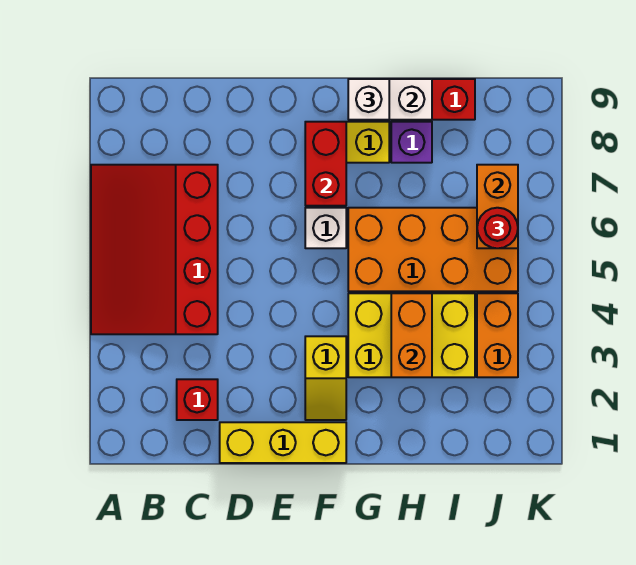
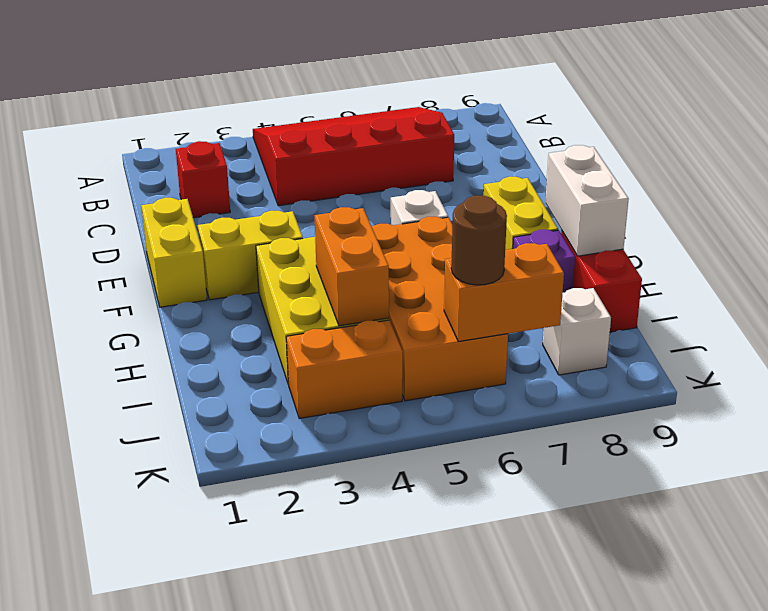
yellow 1x3 brick [220,422,346,463] -> yellow 1x2 brick [141,198,207,307]
yellow 1x2 slope [305,336,346,420] -> yellow 1x2 brick [198,211,303,300]
red 1x2 brick [305,122,346,206] -> none
white 1x1 brick [348,79,389,120] -> white 1x1 brick moved to [543,288,611,375]
orange 1x2 brick [391,293,432,377] -> orange 1x2 brick turned to [315,207,389,326]
red 1x1 round brick [477,208,518,248] -> brown 1x1 round brick [451,196,507,285]

